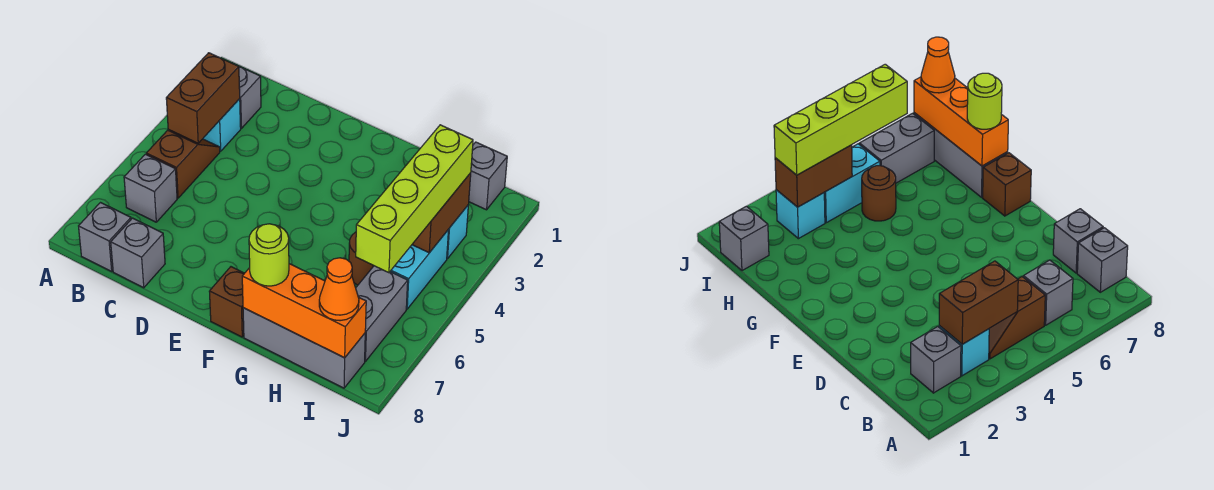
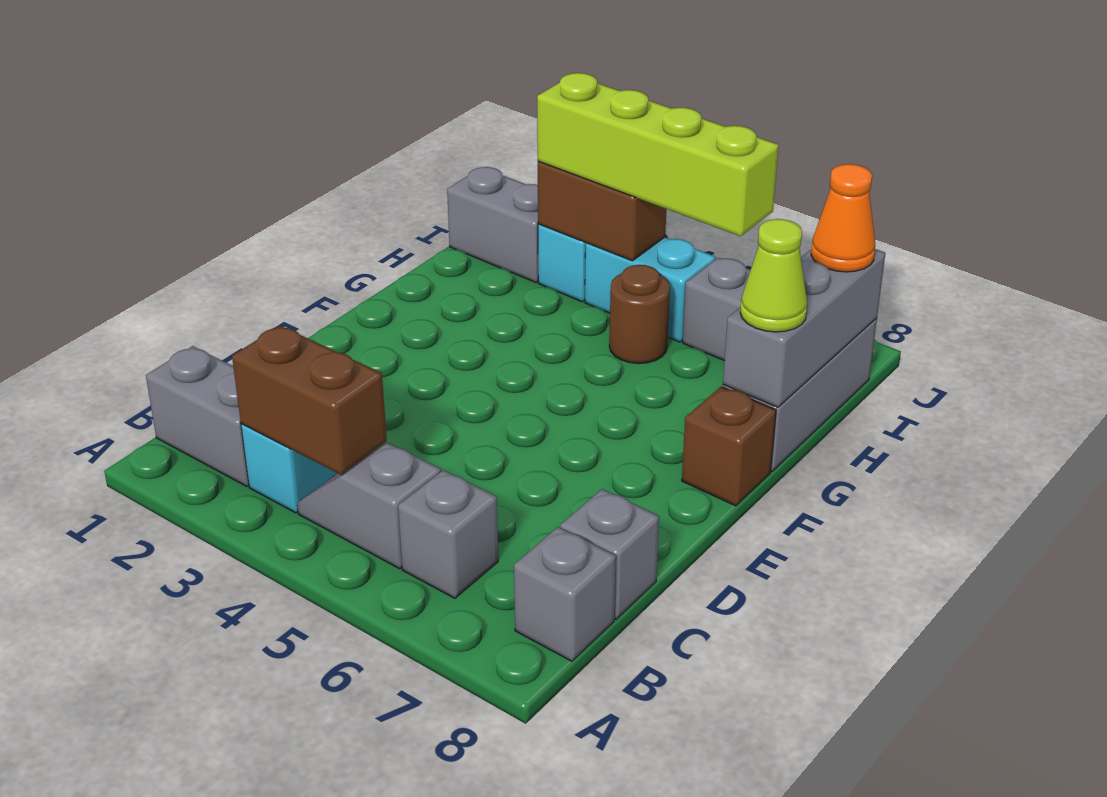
grey 1x1 brick [239,66,261,128] -> grey 1x2 brick [146,346,249,486]
brown 1x2 slope [146,130,220,198] -> grey 1x2 slope [297,443,441,569]
orange 1x3 brick [242,264,366,358] -> grey 1x3 brick [723,249,885,407]
lime 1x1 round brick [249,224,289,286] -> lime 1x1 cone [740,219,807,332]
grey 1x1 brick [469,142,507,210] -> grey 1x2 brick [447,167,538,282]

